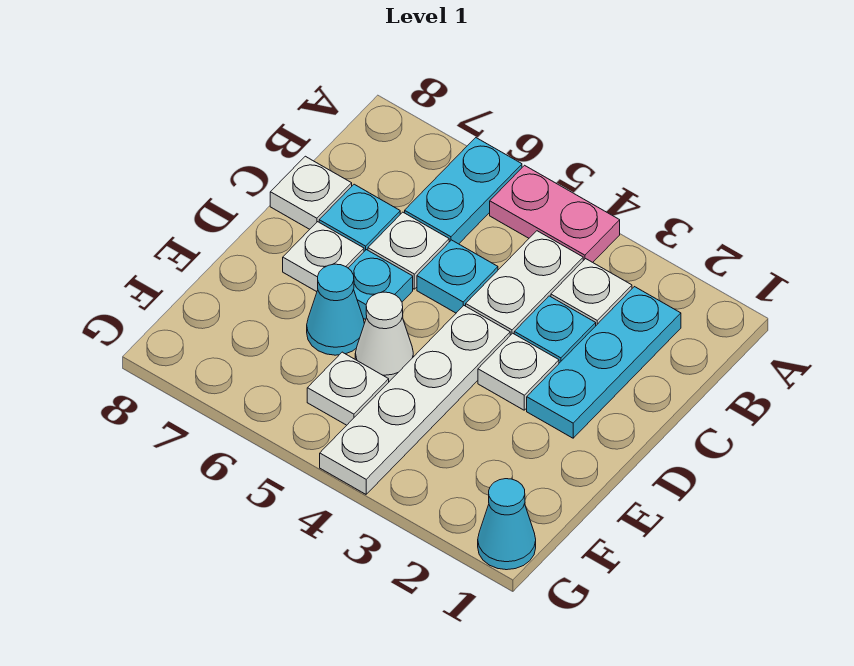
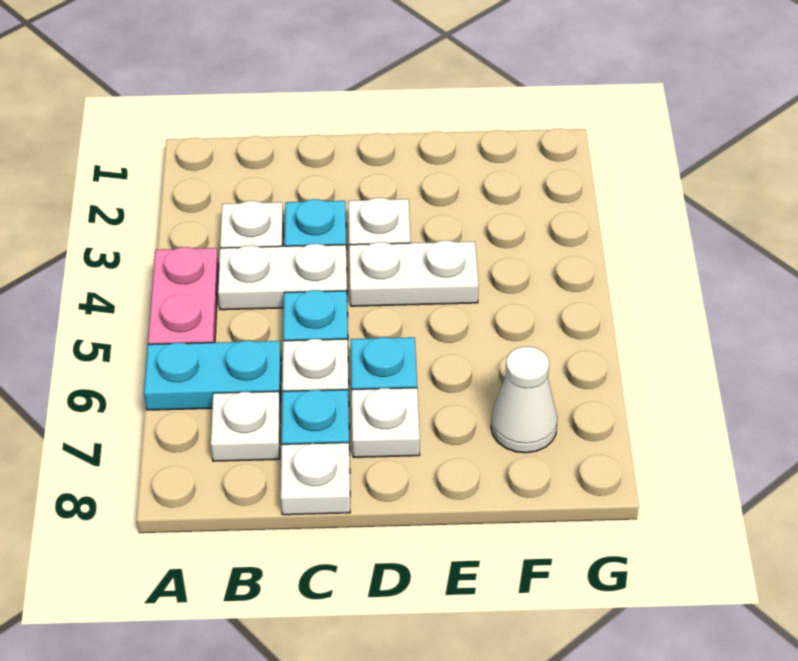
cyan 1x3 plate [527,287,681,438] -> none
white 1x4 plate [320,306,510,494] -> white 1x2 plate [349,240,479,306]
white 1x1 cone [355,292,413,381] -> white 1x1 cone moved to [491,347,557,453]
cyan 1x1 cone [307,264,364,355] -> none
white 1x1 plate [307,352,389,425] -> white 1x1 plate moved to [211,391,280,461]
cyan 1x1 cone [478,479,536,570] -> none

